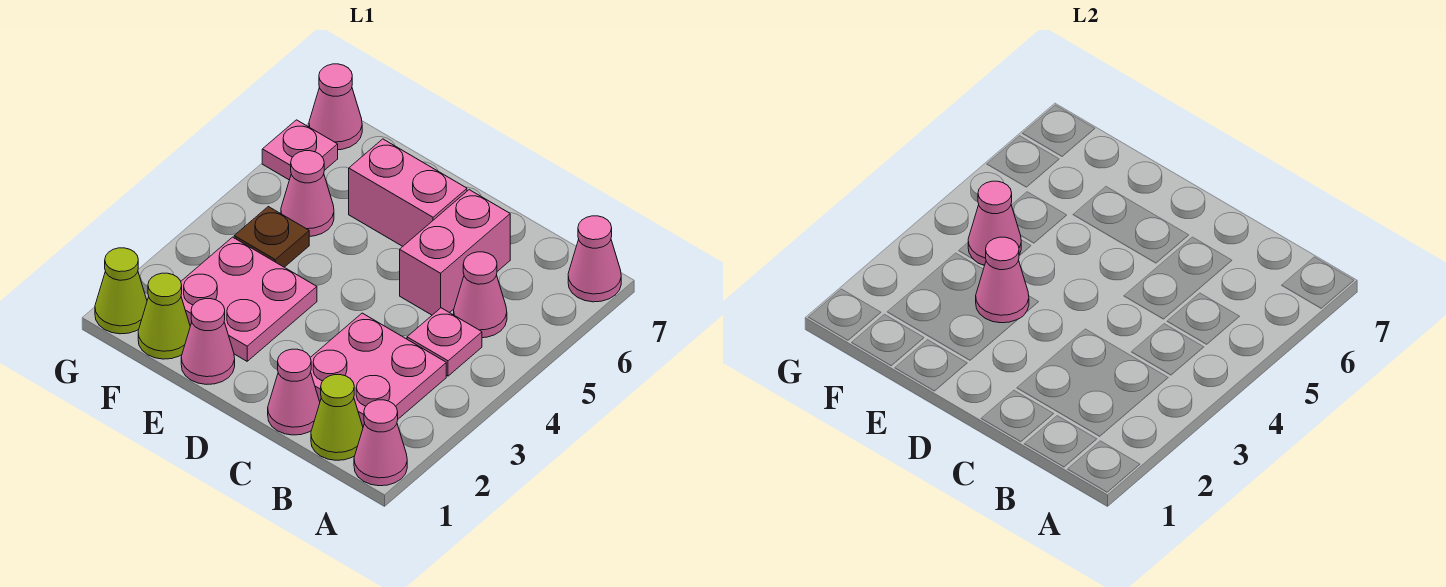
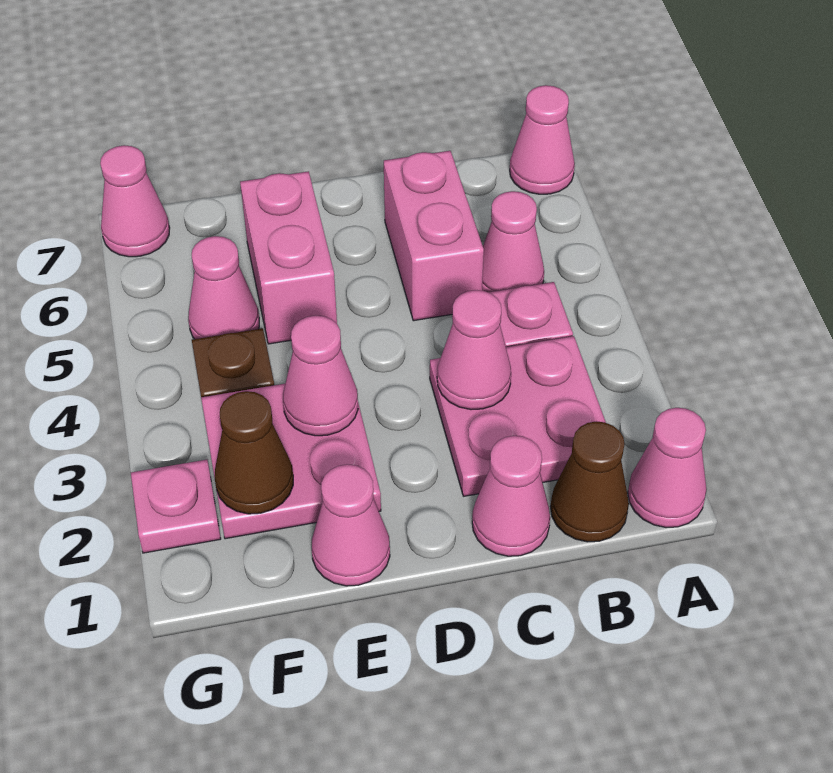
lime 1x1 cone [311,375,363,460] -> brown 1x1 cone [550,421,629,542]
pink 1x2 brick [349,139,467,246] -> pink 1x2 brick turned to [240,171,337,344]
lime 1x1 cone [138,273,190,359] -> none
none -> brown 1x1 cone [215,391,293,514]
pink 1x1 cone [968,181,1021,265] -> pink 1x1 cone moved to [437,290,511,410]
lime 1x1 cone [95,248,147,334] -> none
pink 1x1 plate [262,120,338,180] -> pink 1x1 plate moved to [131,460,221,553]

